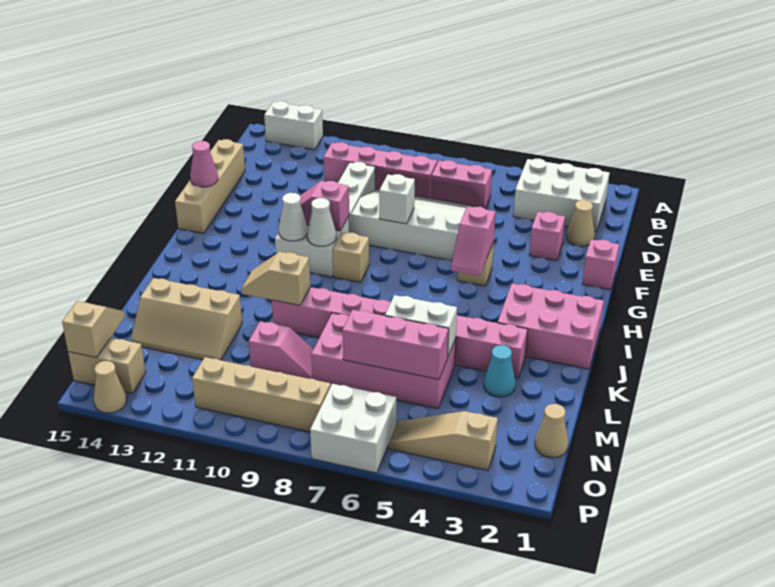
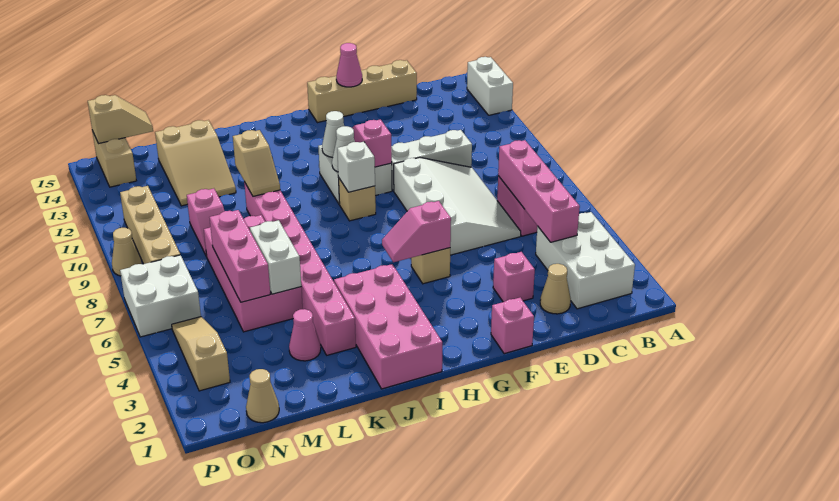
pink 1x4 brick [323,142,437,198] -> pink 1x4 brick moved to [498,140,580,242]
white 1x1 brick [379,174,415,224] -> white 1x1 brick moved to [337,142,375,192]
pink 2x3 brick [498,284,604,369] -> pink 2x4 brick [334,264,442,389]
tan 1x2 slope [241,252,310,305] -> tan 1x2 slope turned to [233,130,280,196]
cyan 1x1 cone [484,345,515,397] -> pink 1x1 cone [289,309,321,361]
tan 2x3 slope [131,278,242,360] -> tan 2x3 slope turned to [155,120,236,206]
tan 1x1 cone [94,361,127,413] -> tan 1x1 cone moved to [112,228,142,276]

